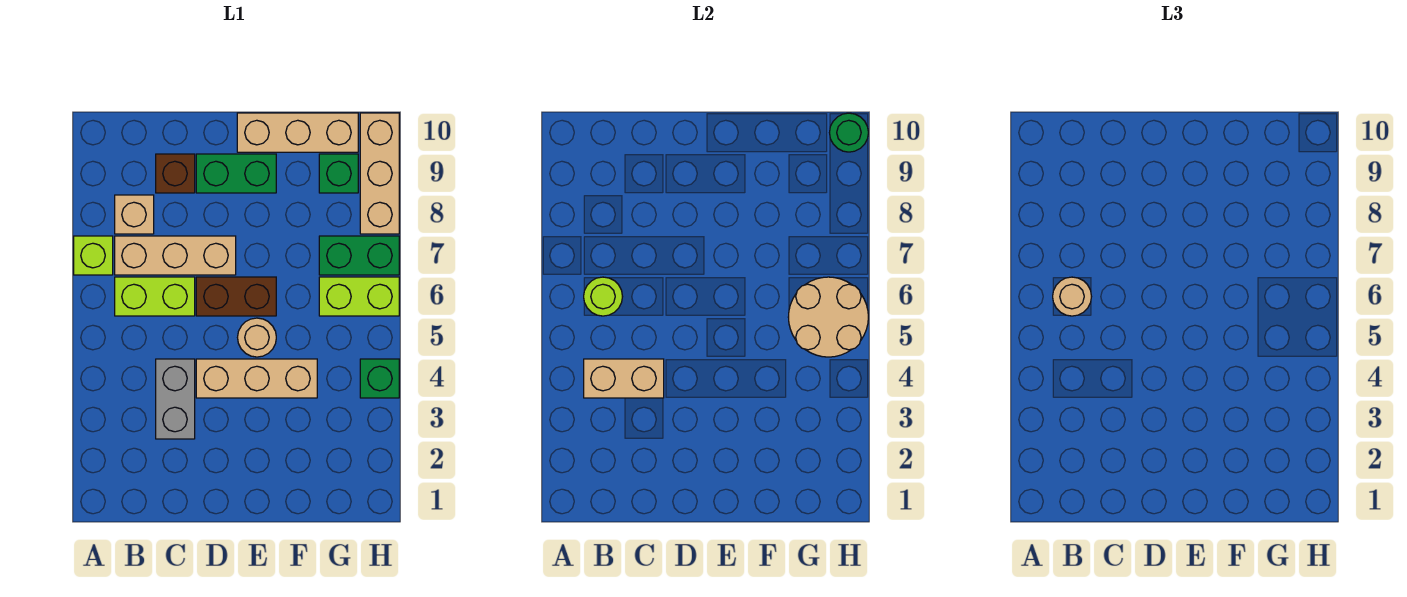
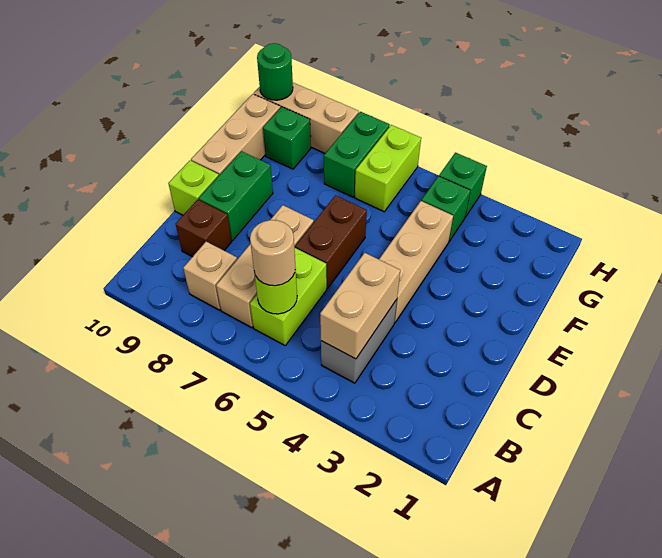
lime 1x1 brick [74,236,113,275] -> lime 1x1 brick moved to [168,160,219,215]
grey 1x2 brick [156,359,195,439] -> grey 1x2 brick turned to [321,299,397,383]
tan 1x1 round brick [238,318,276,357] -> none
none -> green 1x1 brick [422,176,470,241]
tan 2x2 round brick [788,277,868,357] -> none

